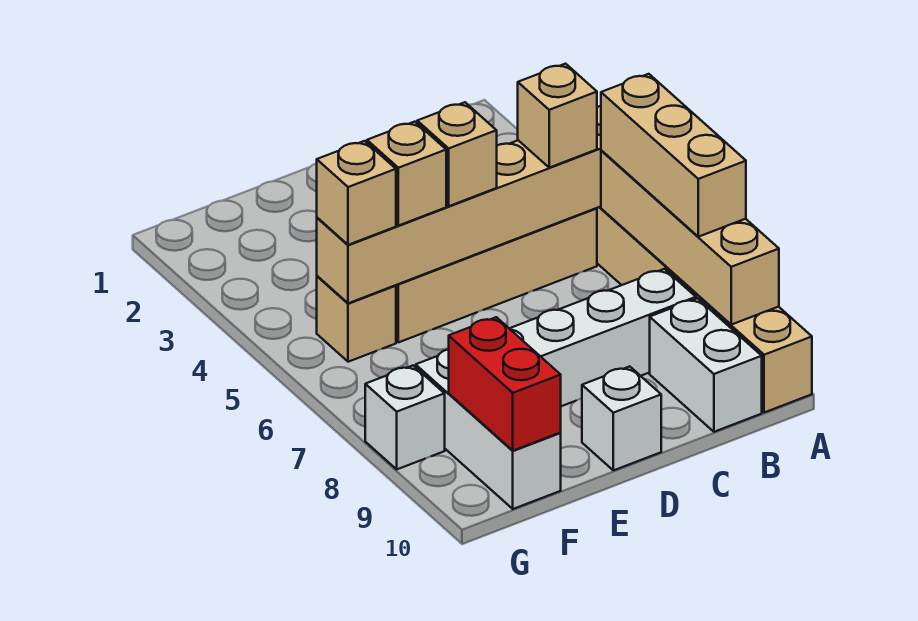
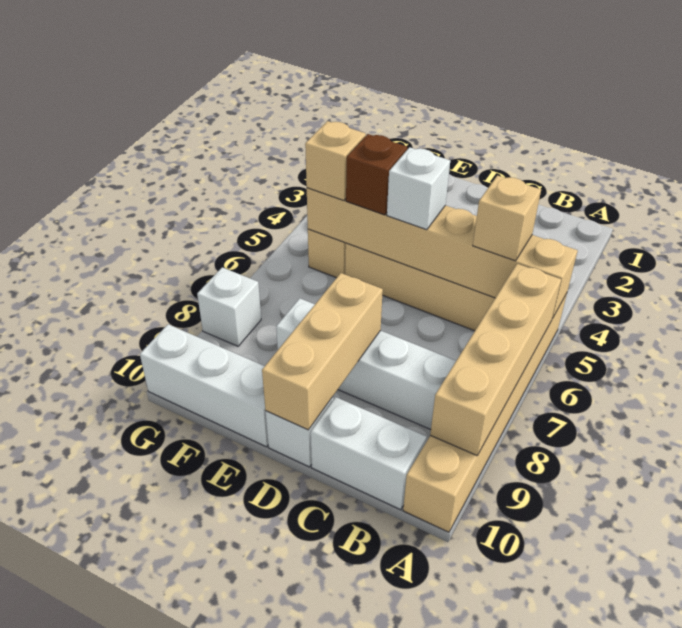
tan 1x3 brick [601,74,746,237] -> tan 1x3 brick moved to [262,273,383,430]
white 1x2 brick [650,298,762,432] -> white 1x2 brick turned to [311,397,427,510]
tan 1x1 brick [417,102,497,206] -> white 1x1 brick [387,147,450,230]
tan 1x1 brick [367,122,446,226] -> brown 1x1 brick [346,134,407,215]
white 1x3 brick [416,349,561,509] -> white 1x3 brick turned to [140,324,268,447]
red 1x2 brick [449,317,561,451] -> none

